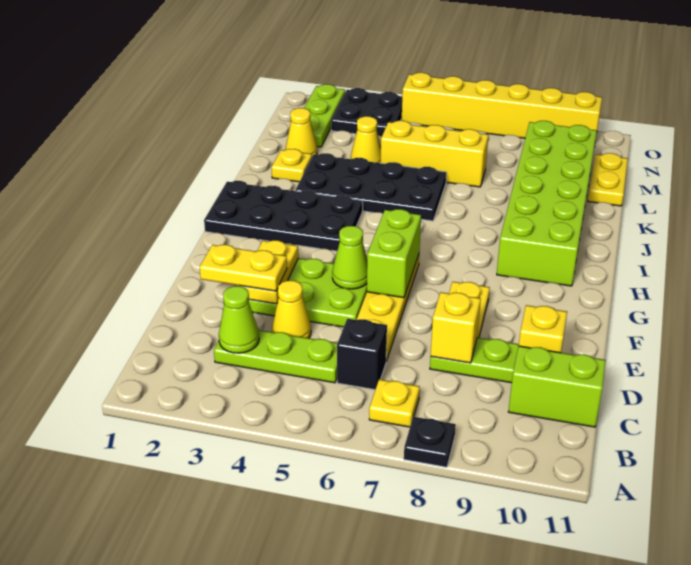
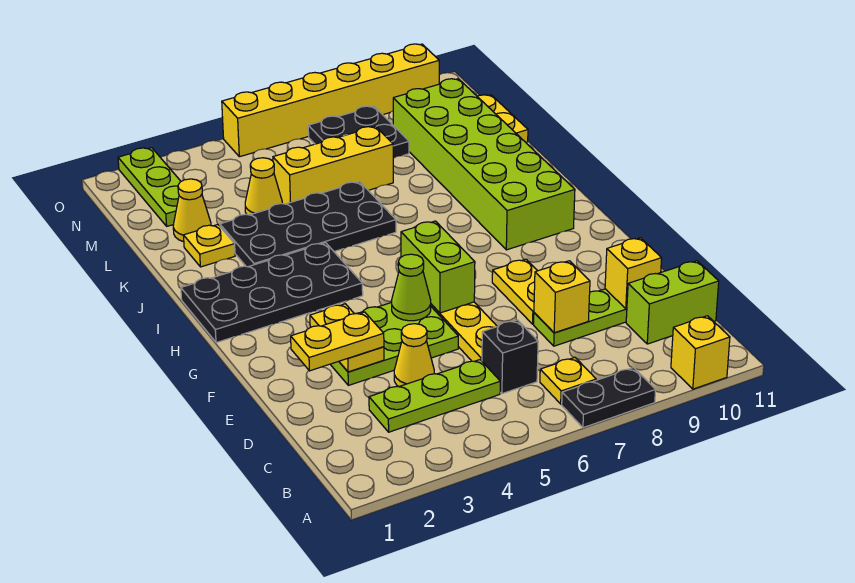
black 1x1 plate [404,417,456,467] -> black 1x2 plate [562,368,656,428]
none -> yellow 1x1 brick [671,316,730,389]
lime 1x1 cone [219,286,259,353] -> none
black 2x2 plate [331,88,402,137] -> black 2x2 plate moved to [308,106,409,158]

